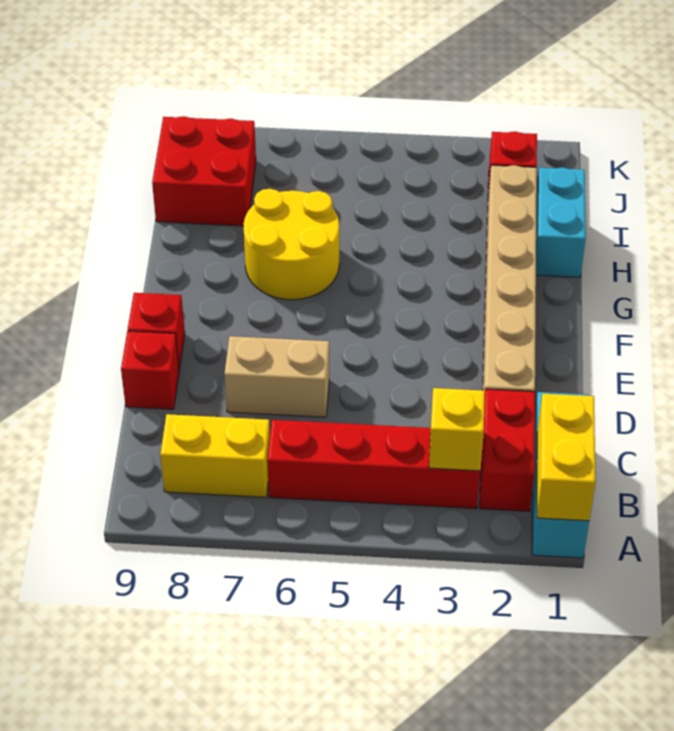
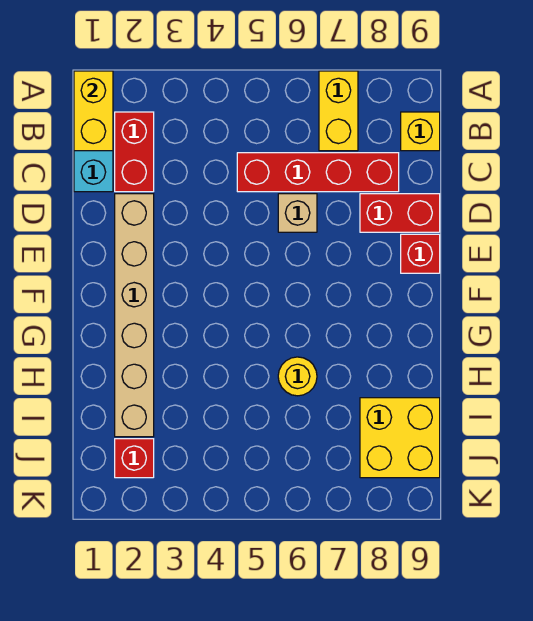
red 1x4 brick [267,420,480,509] -> red 1x4 brick moved to [237,153,399,192]
yellow 1x1 brick [429,388,485,471] -> yellow 1x1 brick moved to [401,112,440,151]
yellow 1x2 brick [160,414,270,497] -> yellow 1x2 brick turned to [319,71,358,151]
tan 1x2 brick [224,336,329,417] -> tan 1x1 brick [278,194,317,232]
red 1x1 brick [121,331,179,409] -> red 1x2 brick [360,194,440,232]
yellow 2x2 round brick [244,189,339,300] -> yellow 1x1 round brick [278,357,317,396]
cyan 1x2 brick [536,167,586,277] -> none
red 2x2 brick [152,116,256,226] -> yellow 2x2 brick [360,398,440,478]

